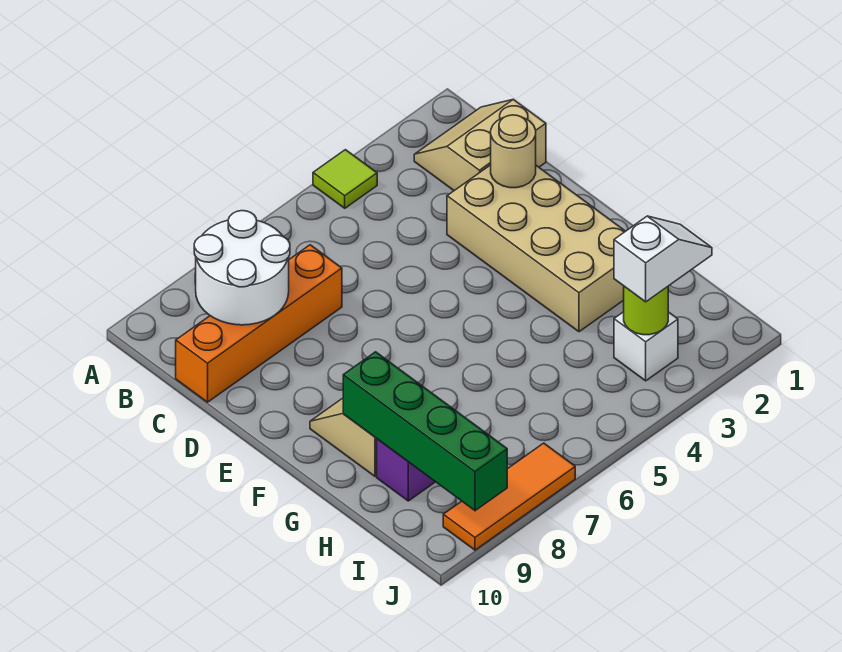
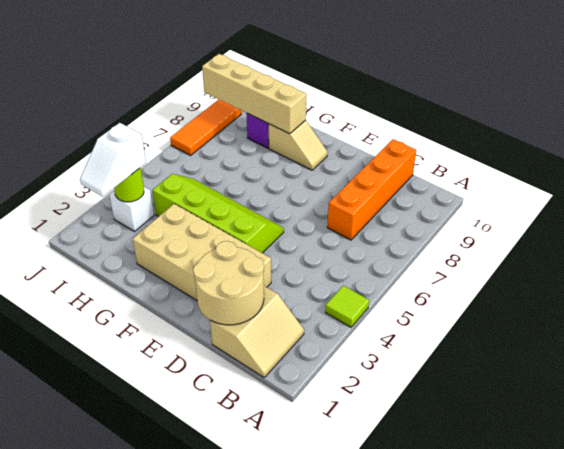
white 2x2 round brick [194,211,290,325] -> none
tan 1x1 round brick [491,115,536,188] -> tan 2x2 round brick [193,241,264,325]
none -> lime 2x4 slope [152,174,284,253]
green 1x4 brick [343,352,507,511] -> tan 1x4 brick [202,54,306,134]

